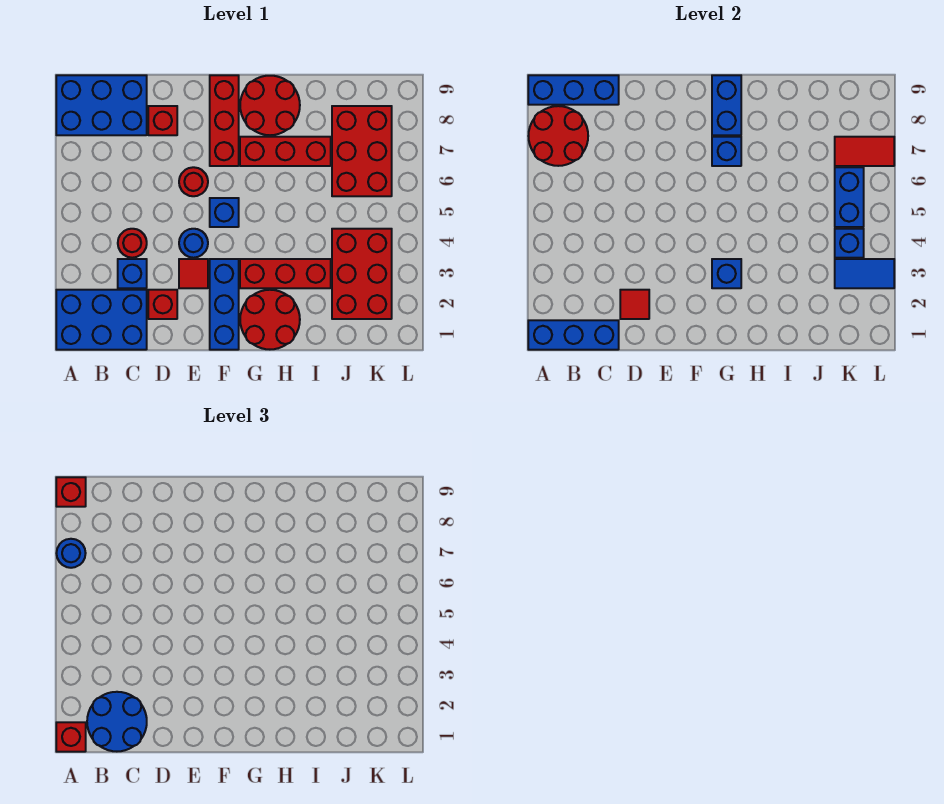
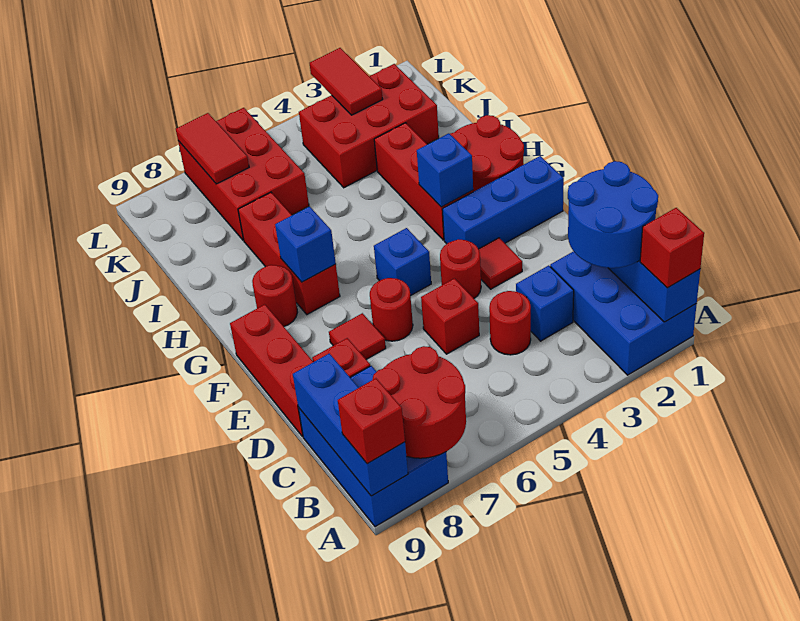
blue 1x1 round brick [56,539,86,568] -> none
red 1x1 brick [148,290,177,319] -> red 1x1 brick moved to [421,278,479,354]
red 1x1 tile [620,290,649,319] -> red 1x1 tile moved to [329,313,386,359]
blue 1x1 round brick [179,229,208,258] -> red 1x1 round brick [440,239,481,298]
red 1x3 brick [210,75,239,166] -> red 1x3 brick turned to [230,305,313,437]
red 2x2 round brick [240,76,300,135] -> red 1x1 round brick [252,265,298,326]
blue 1x2 brick [712,75,741,135] -> none
red 2x3 brick [332,106,392,196] -> red 2x3 brick turned to [178,108,309,240]
blue 1x2 tile [835,259,894,288] -> red 1x2 tile [310,48,383,115]
blue 1x1 brick [835,229,864,258] -> none
blue 1x2 brick [835,167,864,227] -> none

